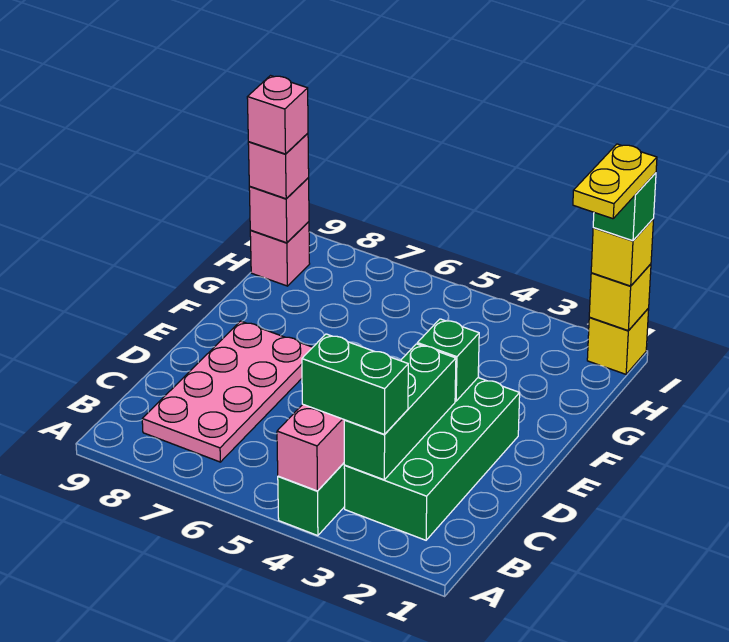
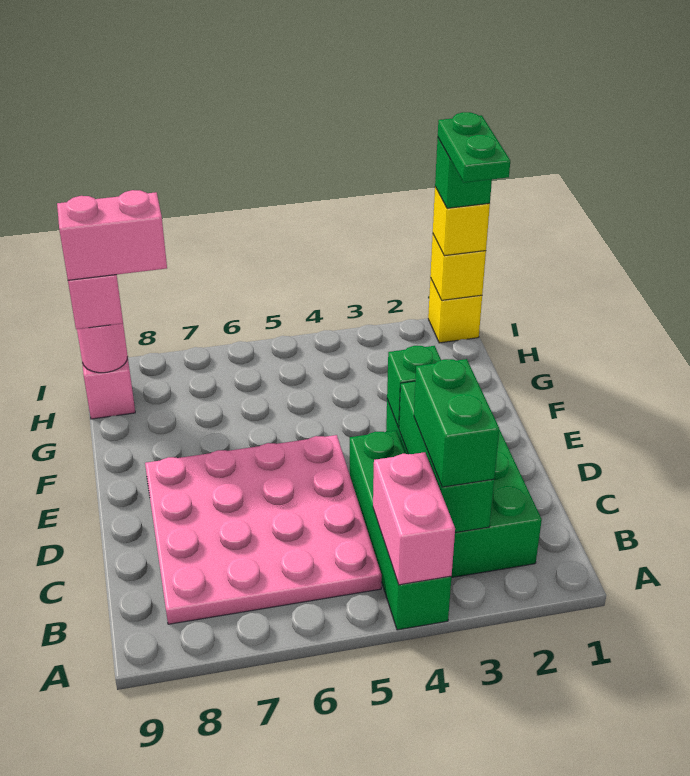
green 1x2 brick [302,334,408,434] -> green 1x2 brick turned to [414,359,499,487]
pink 2x4 plate [142,321,313,462] -> pink 4x4 plate [145,435,382,624]
yellow 1x2 plate [573,144,657,219] -> green 1x2 plate [438,112,510,183]
pink 1x1 brick [249,178,309,243] -> pink 1x1 round brick [77,323,128,373]
pink 1x1 brick [247,76,308,154] -> pink 1x2 brick [57,190,167,280]

